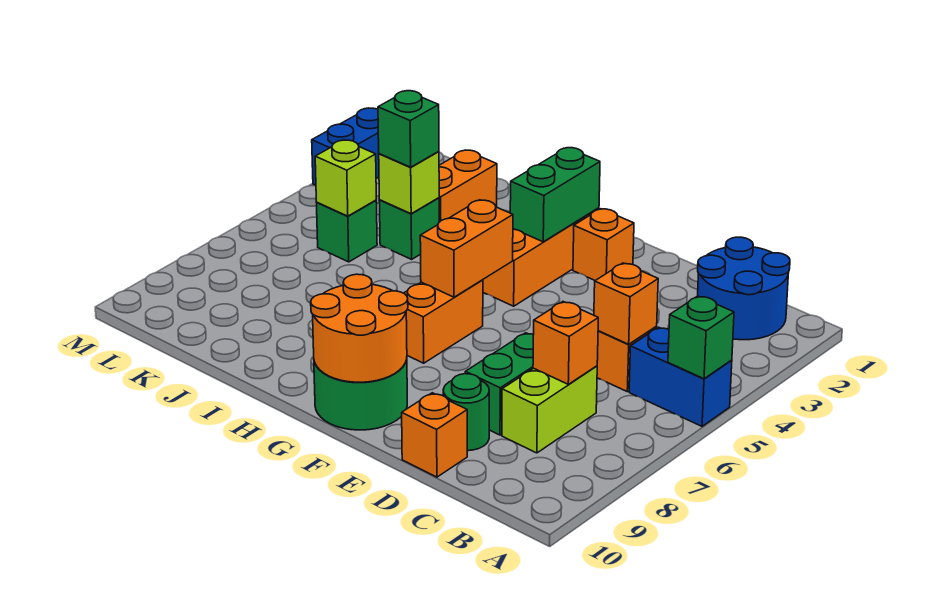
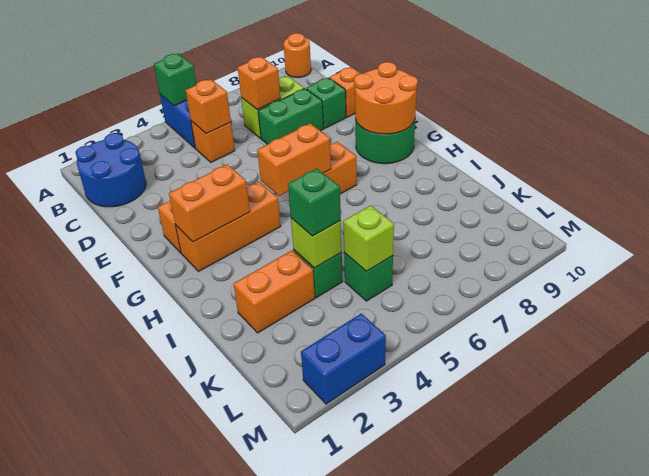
none -> orange 1x1 round brick [284,33,311,78]
green 1x1 round brick [443,374,489,451] -> green 1x1 brick [306,78,346,128]
green 1x2 brick [510,148,600,242] -> orange 1x2 brick [169,164,250,242]

